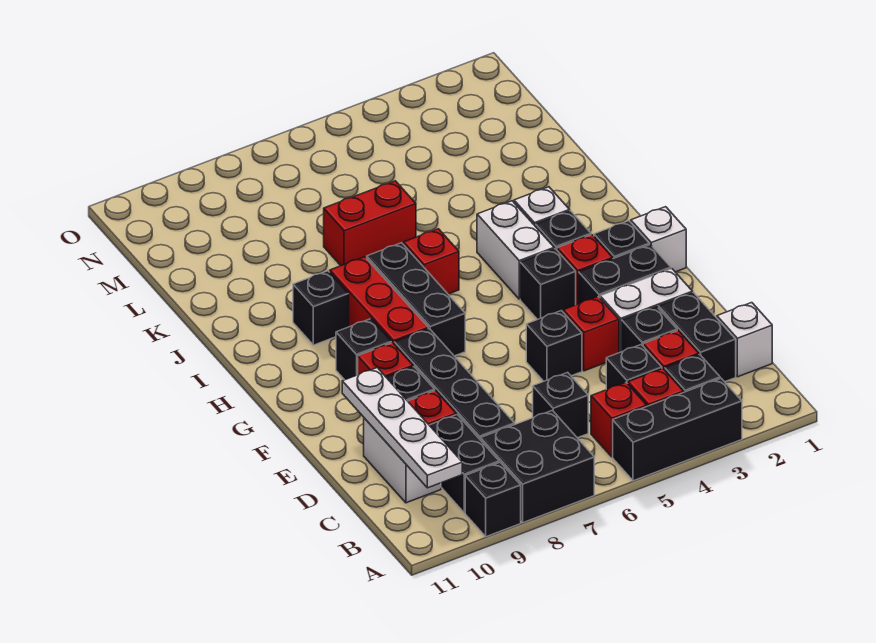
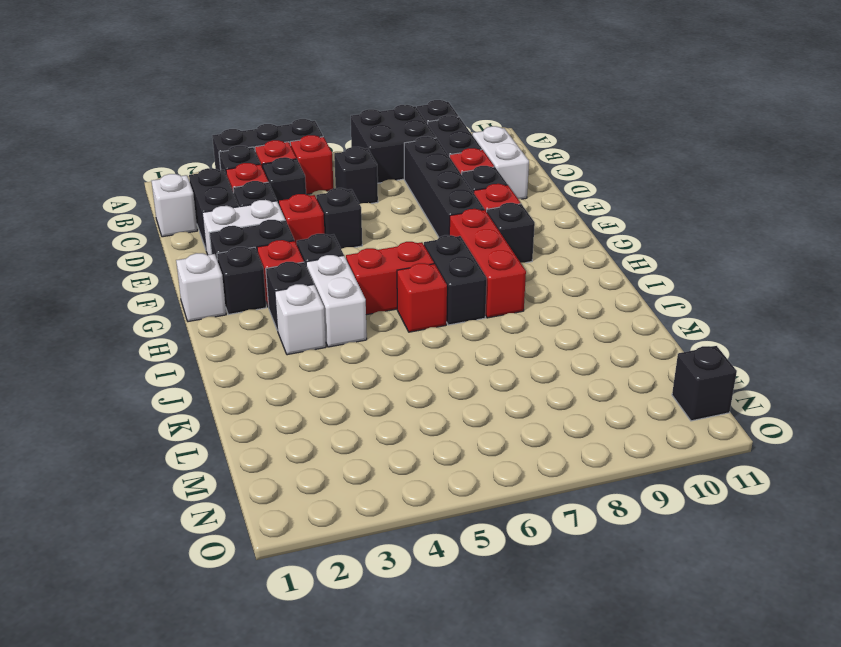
white 1x4 plate [342,368,462,488] -> none
black 1x3 brick [367,243,465,356] -> black 1x2 brick [424,235,487,325]
black 1x1 brick [293,271,349,345] -> black 1x1 brick moved to [672,346,737,421]
red 1x2 brick [324,181,416,266] -> red 1x2 brick moved to [346,242,434,315]

